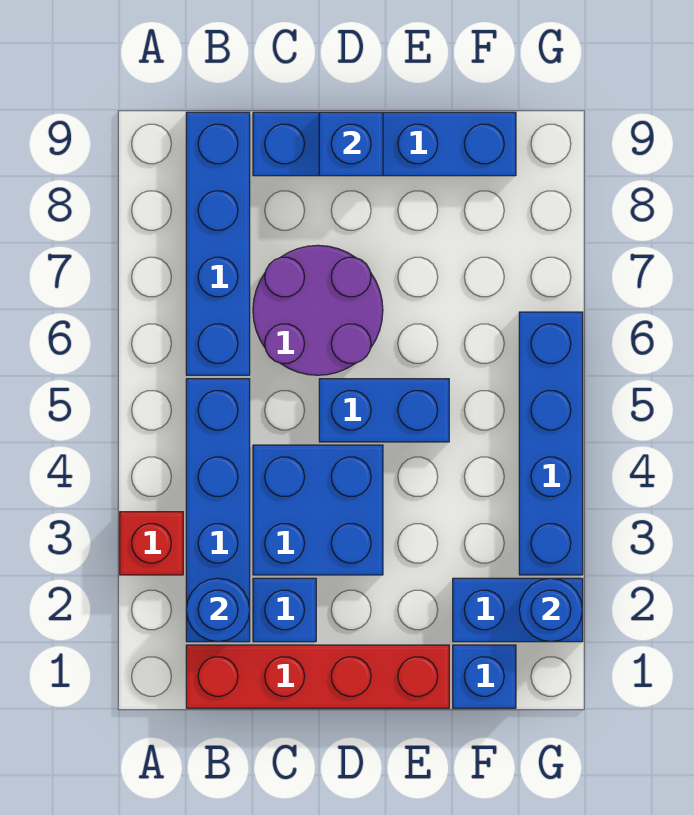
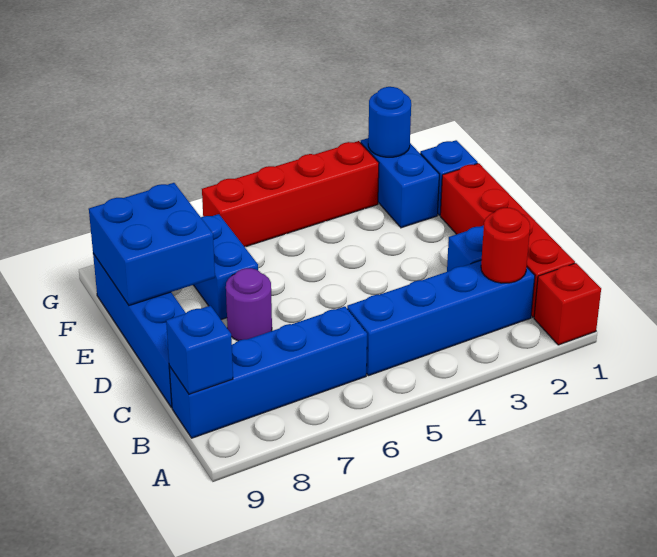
red 1x1 brick [120,512,183,575] -> red 1x1 brick moved to [534,263,601,345]
blue 1x1 round brick [186,578,250,642] -> red 1x1 round brick [481,208,530,283]
blue 2x2 brick [253,445,383,575] -> blue 2x2 brick moved to [89,183,215,305]
purple 2x2 round brick [253,245,383,375] -> purple 1x1 round brick [226,268,272,341]
blue 1x2 brick [319,379,449,442] -> blue 1x2 brick moved to [194,214,258,320]
blue 1x1 brick [319,112,383,176] -> blue 1x1 brick moved to [166,306,233,394]
blue 1x4 brick [519,312,583,575] -> red 1x4 brick [202,141,379,247]

